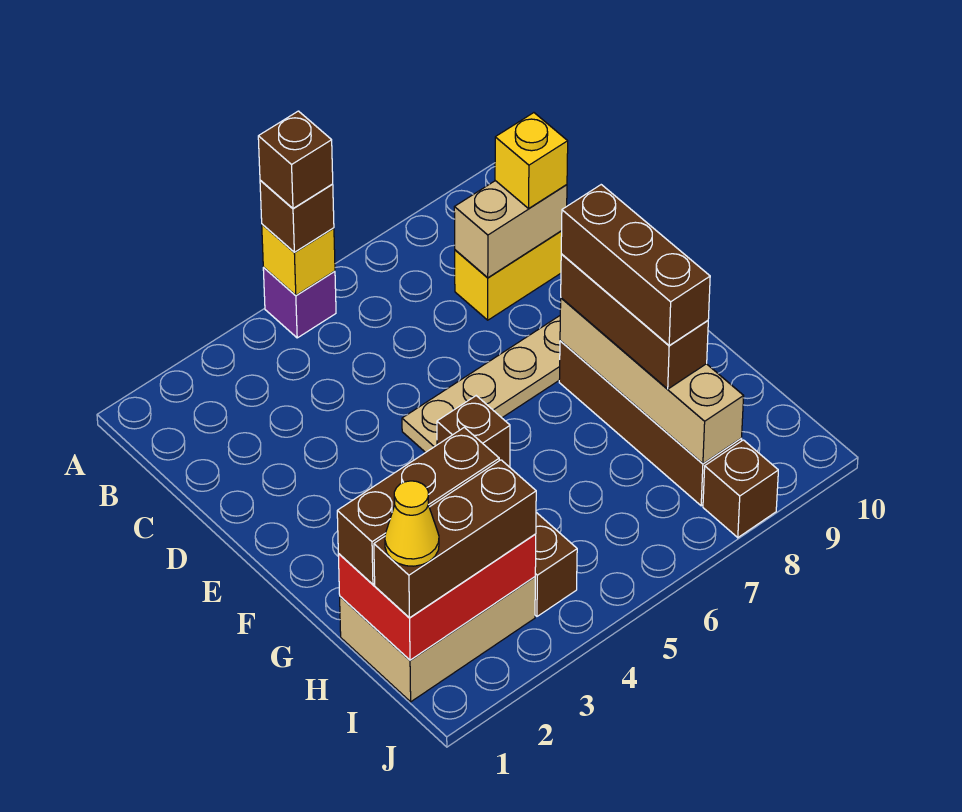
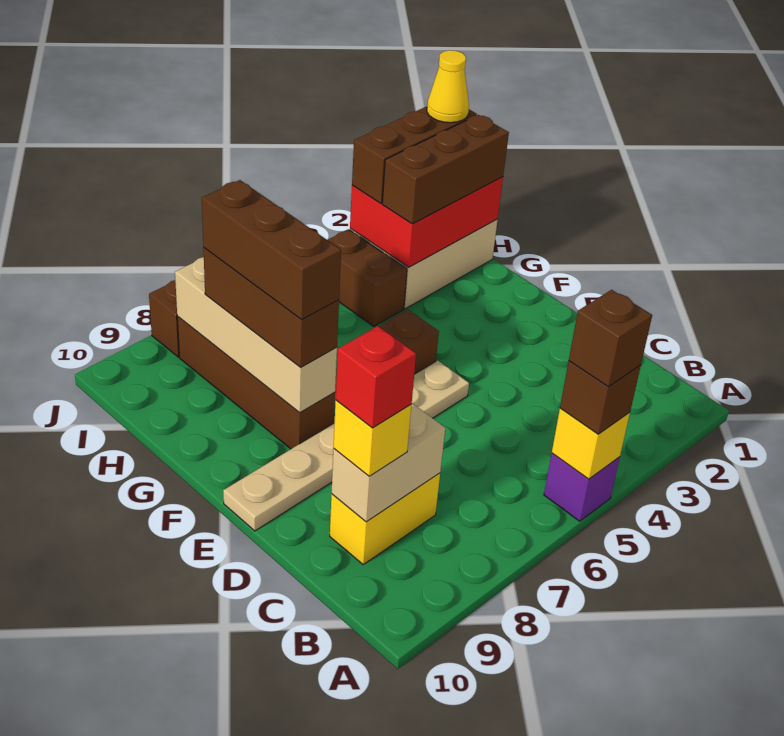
none -> red 1x1 brick [336,326,416,428]

